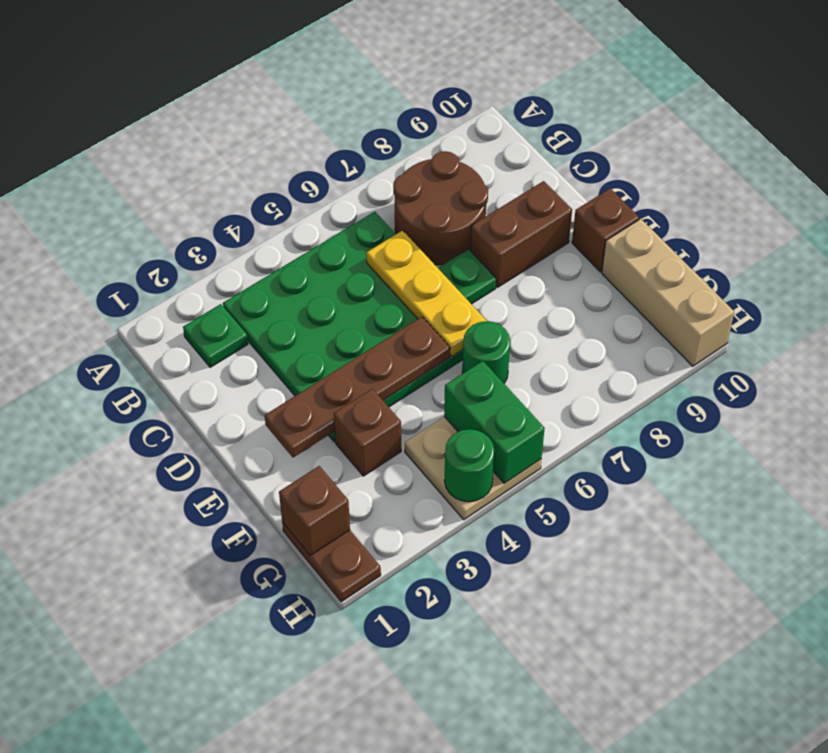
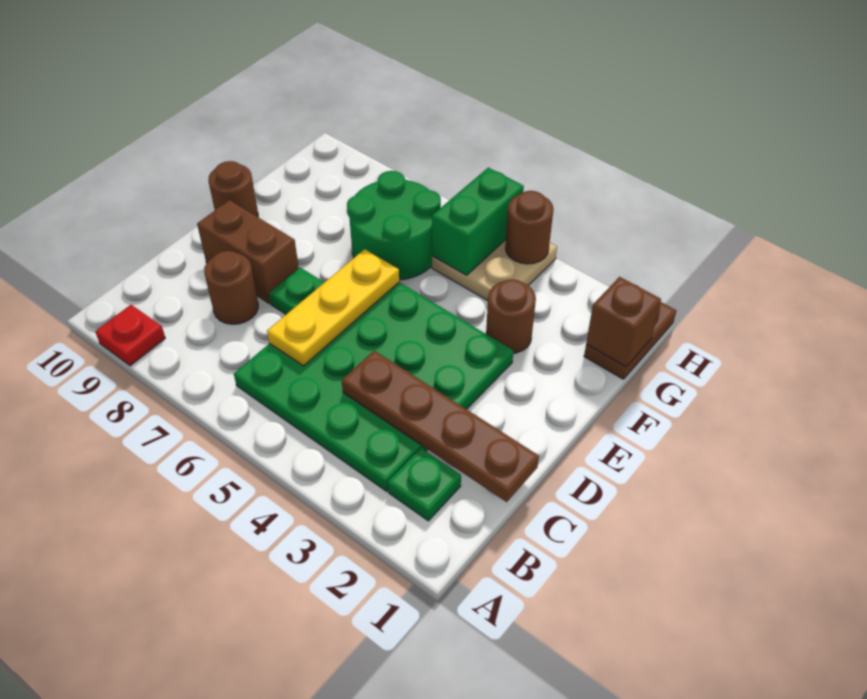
none -> red 1x1 plate [95,305,165,366]
brown 2x2 round brick [393,151,488,265] -> brown 1x1 round brick [204,251,258,324]
brown 1x4 plate [265,317,450,457] -> brown 1x4 plate moved to [342,351,539,502]
brown 1x1 brick [572,188,639,272] -> brown 1x1 round brick [208,161,258,217]
brown 1x1 brick [334,389,401,476] -> brown 1x1 round brick [486,279,536,353]
green 1x1 round brick [462,321,510,383] -> green 2x2 round brick [347,171,441,280]
tan 1x3 brick [602,219,734,366] -> none
green 1x1 round brick [444,429,494,502] -> brown 1x1 round brick [505,191,554,264]

